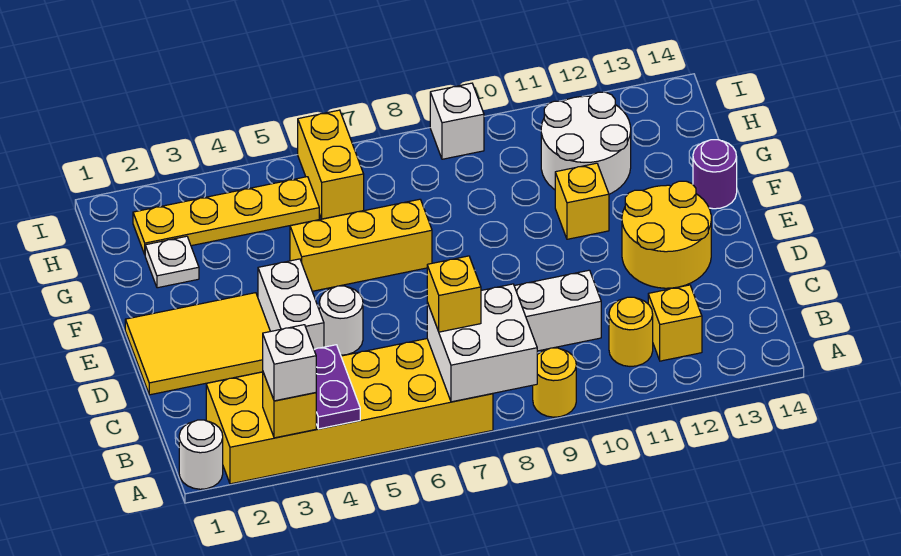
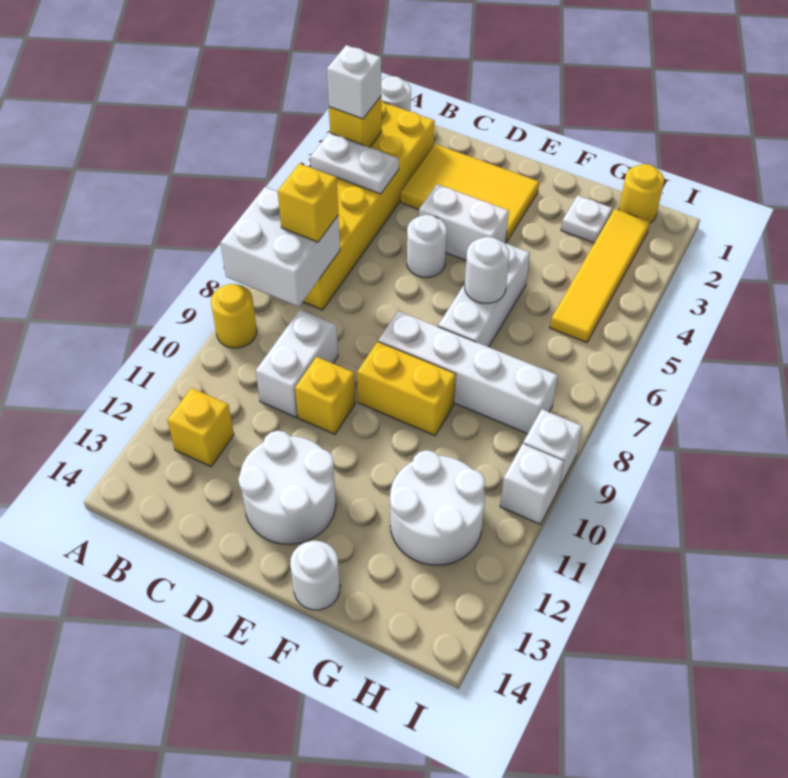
purple 1x2 plate [314,345,360,429] -> white 1x2 plate [310,133,399,194]
yellow 1x1 round brick [609,297,653,366] -> yellow 1x1 round brick moved to [619,164,664,223]
yellow 2x3 tile [125,293,270,395] -> yellow 2x3 tile turned to [401,144,539,242]
yellow 2x2 round brick [622,181,711,288] -> white 2x2 round brick [238,431,336,544]
none -> white 1x4 brick [378,311,558,434]
yellow 1x3 brick [290,199,432,291] -> white 1x3 brick [438,243,530,347]
none -> white 1x1 round brick [465,237,509,303]
yellow 1x1 brick [555,163,609,239] -> yellow 1x1 brick moved to [295,357,355,434]
purple 1x1 round brick [693,140,737,209] -> white 1x1 round brick [290,541,340,610]
yellow 1x4 plate [133,177,319,254] -> yellow 1x4 tile [550,209,650,343]
yellow 1x2 brick [298,110,364,219] -> yellow 1x2 brick moved to [357,342,456,436]
none -> white 1x1 brick [500,444,564,524]

